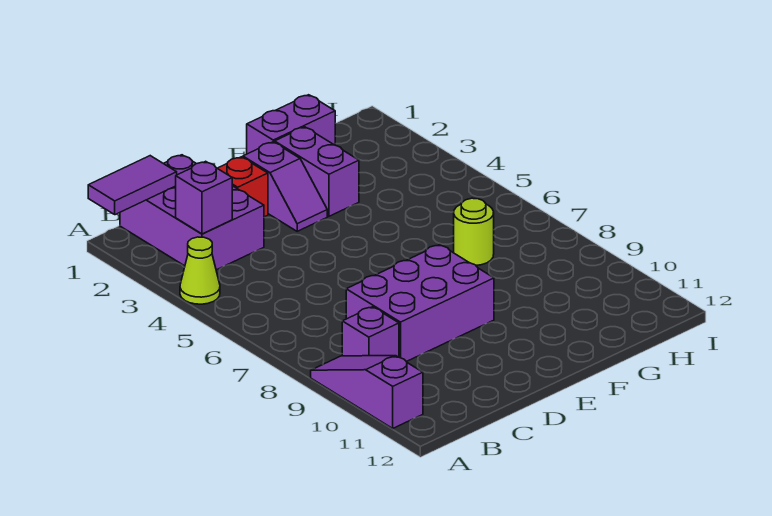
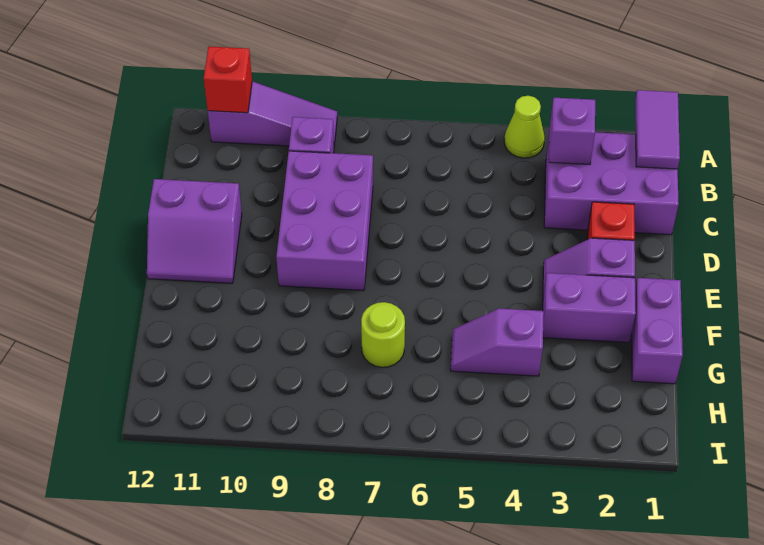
none -> red 1x1 brick [204,47,252,113]
none -> purple 2x2 slope [147,179,242,283]
none -> purple 1x2 slope [451,308,544,376]

